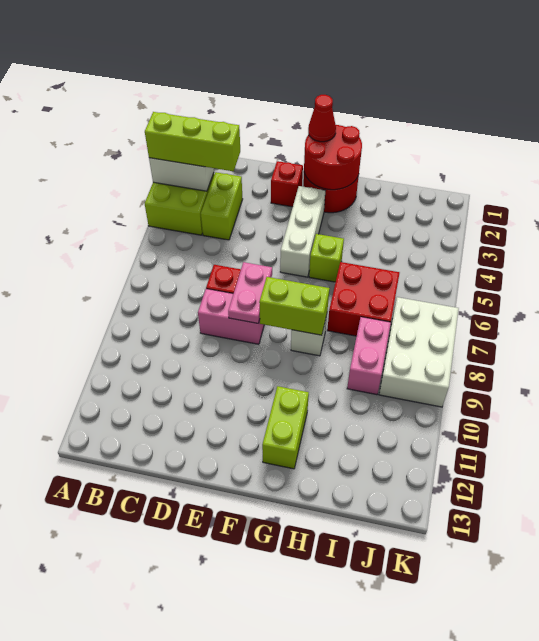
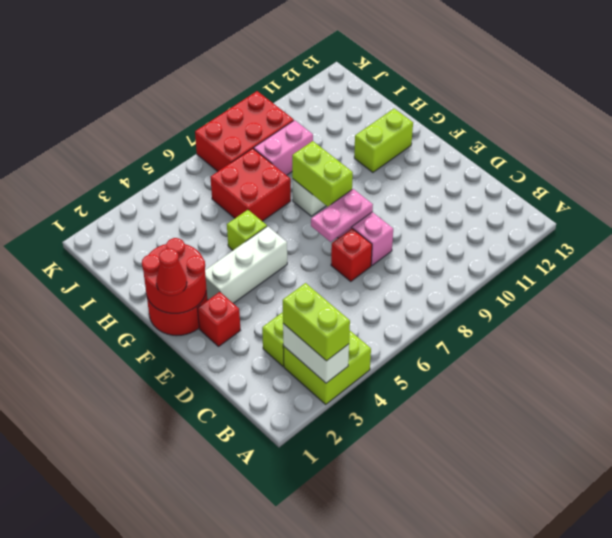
lime 1x3 brick [145,112,240,171] -> lime 1x2 brick [283,283,350,361]
white 2x3 brick [379,297,459,407] -> red 2x3 brick [195,91,294,171]

